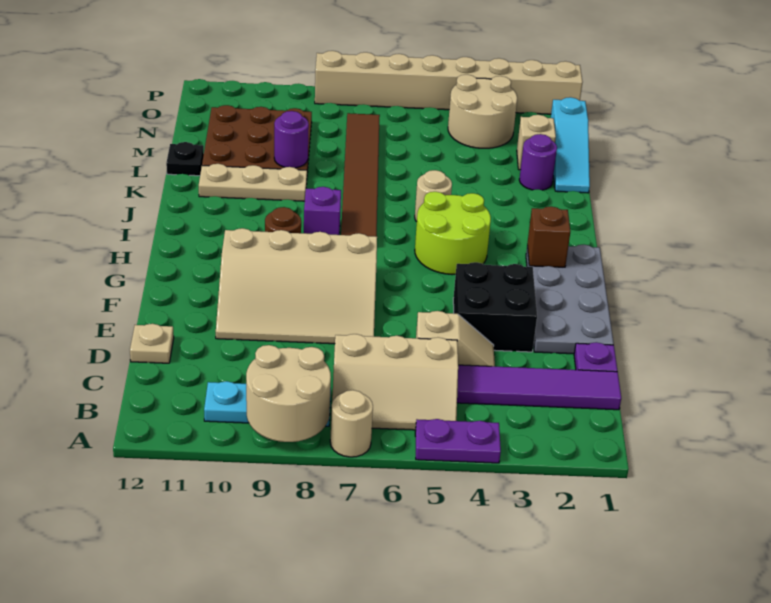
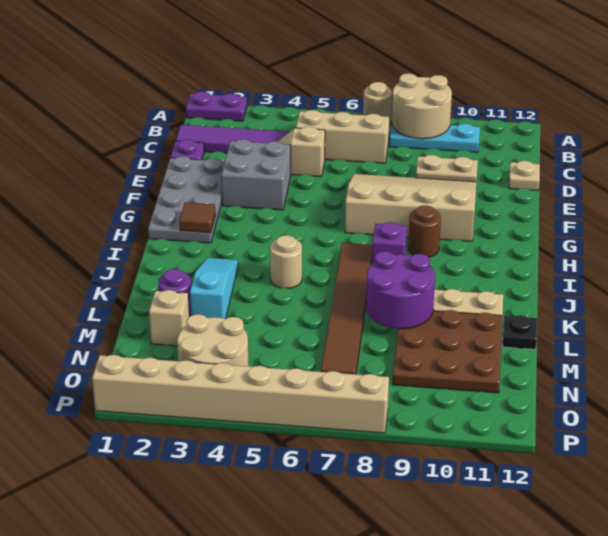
purple 1x2 plate [415,419,501,463] -> purple 1x2 plate moved to [186,92,247,121]
none -> tan 1x2 plate [416,155,478,182]
black 2x2 brick [453,262,537,352] -> grey 2x2 brick [221,139,291,210]
brown 1x1 brick [527,207,570,267] -> brown 1x1 tile [180,203,215,233]
lime 2x2 round brick [415,192,491,275] -> none
cyan 1x3 slope [551,97,590,193] -> cyan 1x3 slope moved to [190,258,238,319]
purple 1x1 round brick [274,111,309,168] -> purple 2x2 round brick [366,251,435,329]

